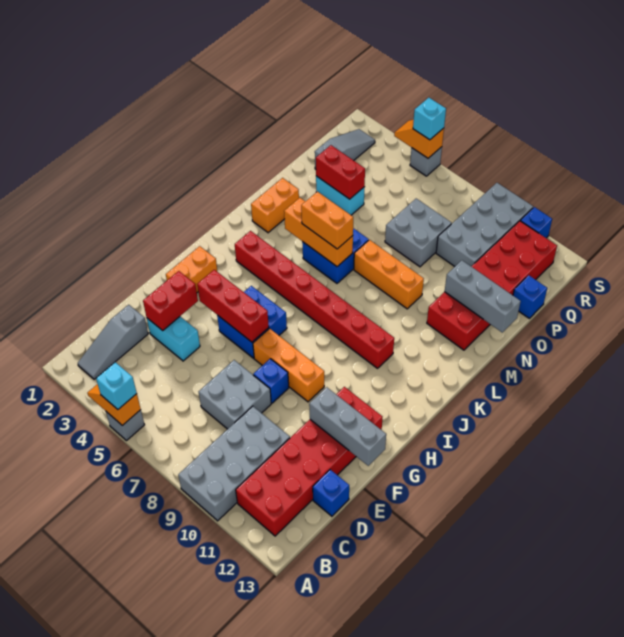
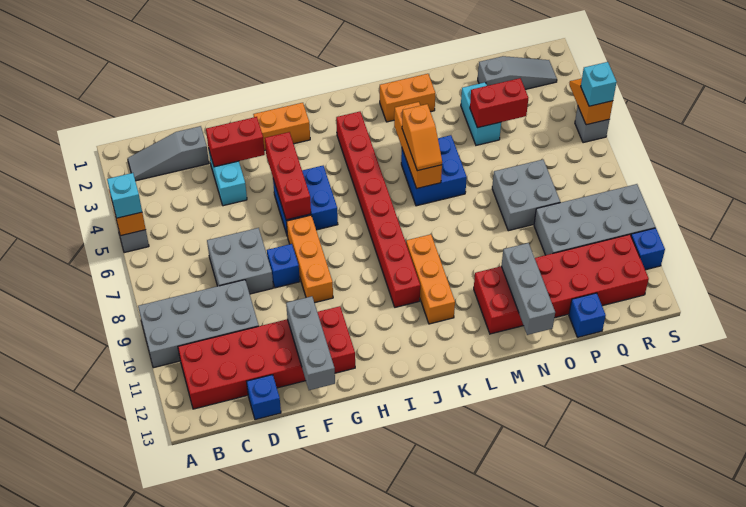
orange 1x2 brick [301,192,353,249] -> orange 1x2 slope [402,104,442,171]
orange 1x3 brick [354,240,424,309] -> orange 1x3 brick moved to [406,234,455,324]
red 1x2 brick [316,145,365,199] -> red 1x2 brick turned to [470,78,528,128]

